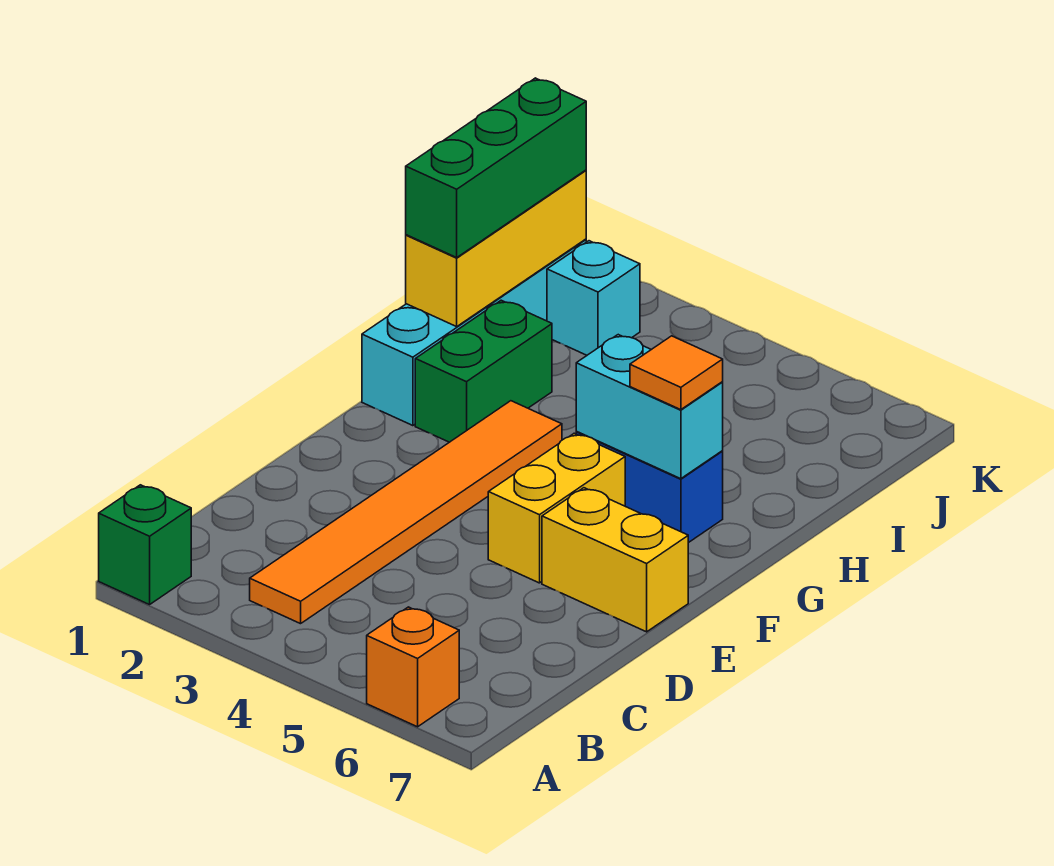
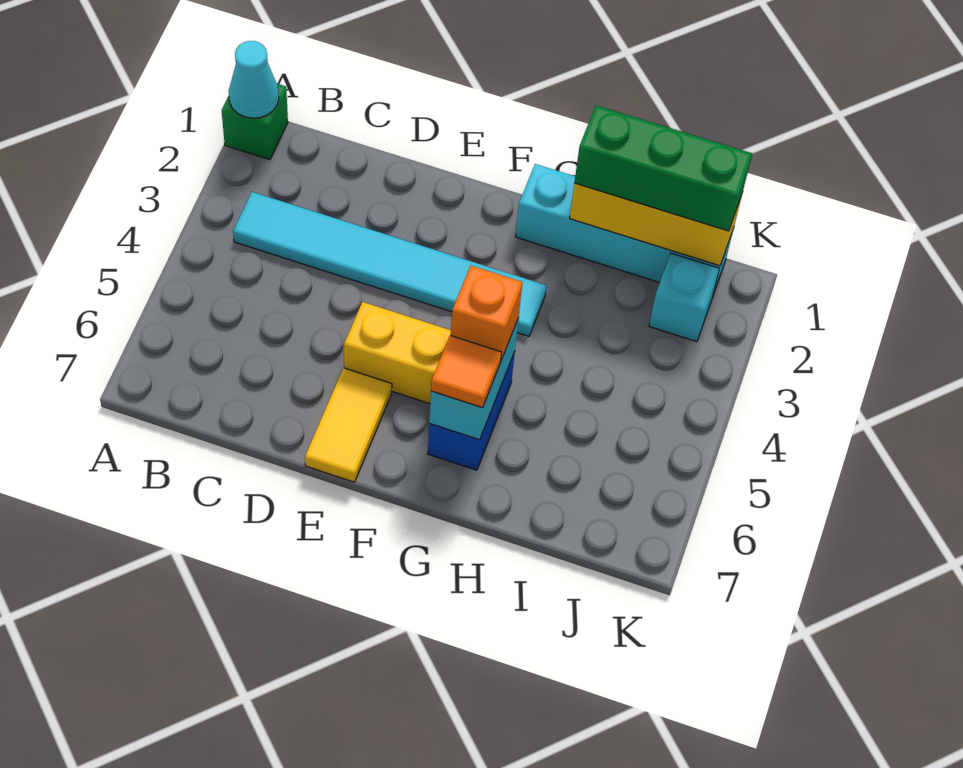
none -> cyan 1x1 cone [229,41,279,118]
orange 1x1 brick [367,607,459,727] -> orange 1x1 brick moved to [451,266,522,360]
orange 1x6 tile [250,401,562,624] -> cyan 1x6 tile [233,192,547,336]
yellow 1x2 brick [542,488,688,632] -> yellow 1x2 tile [305,368,392,482]
green 1x2 brick [415,300,552,442] -> none

